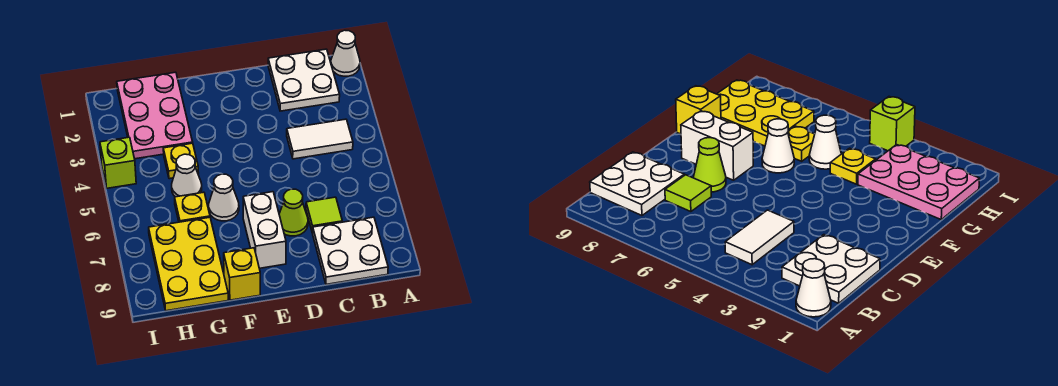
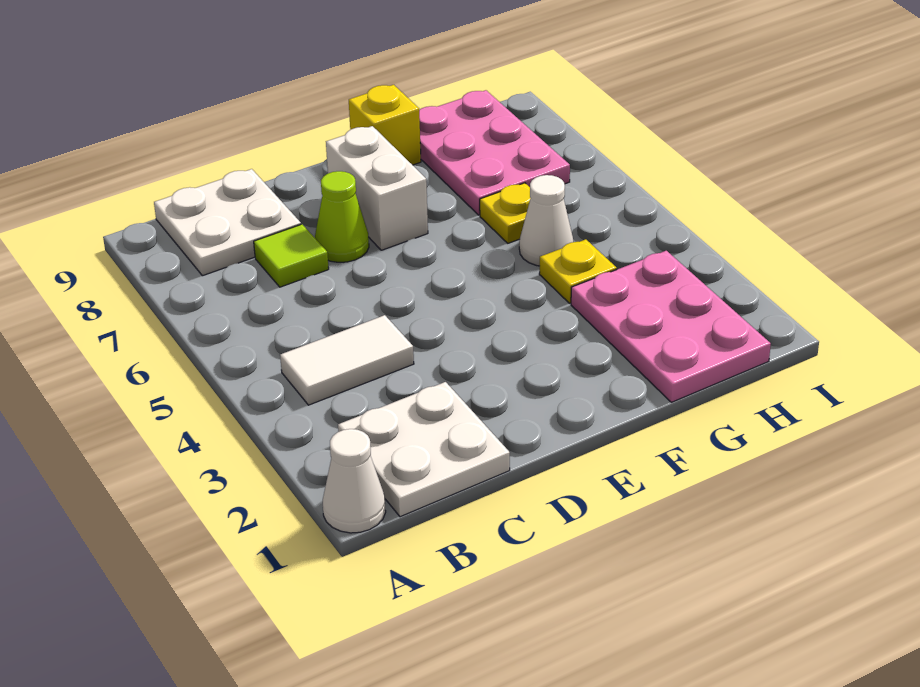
white 1x1 cone [209,174,239,221] -> none
yellow 2x3 plate [149,217,228,311] -> pink 2x3 plate [419,90,570,215]
lime 1x1 brick [100,137,136,188] -> none

